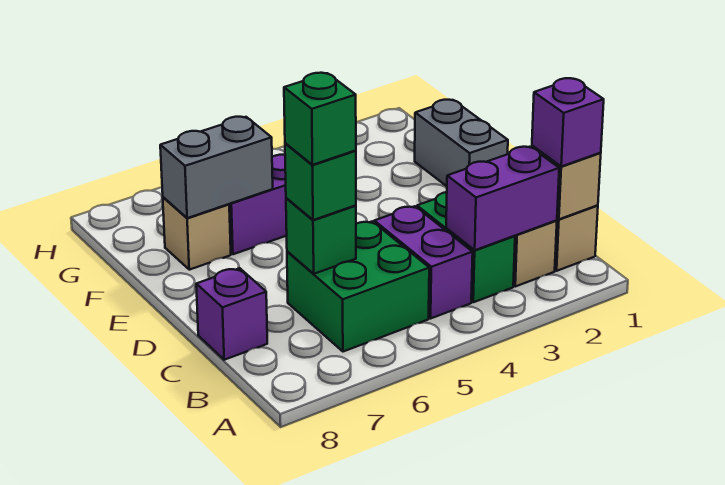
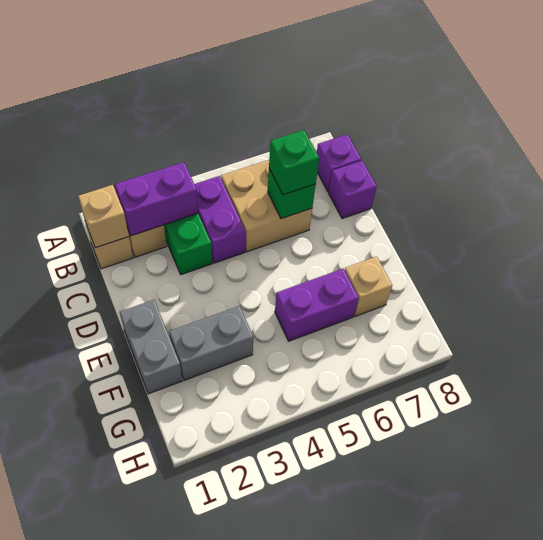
purple 1x1 brick [532,78,604,166] -> purple 1x1 brick moved to [317,134,362,192]
green 2x2 brick [287,221,429,352] -> tan 2x2 brick [221,160,312,252]
green 1x1 brick [284,73,356,165] -> none
grey 1x2 brick [160,117,273,218] -> grey 1x2 brick moved to [169,306,253,380]

